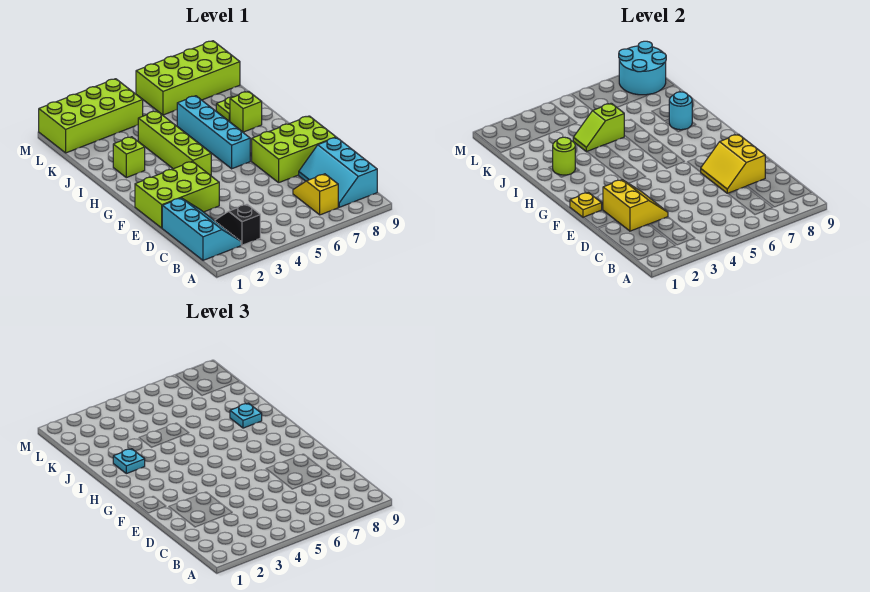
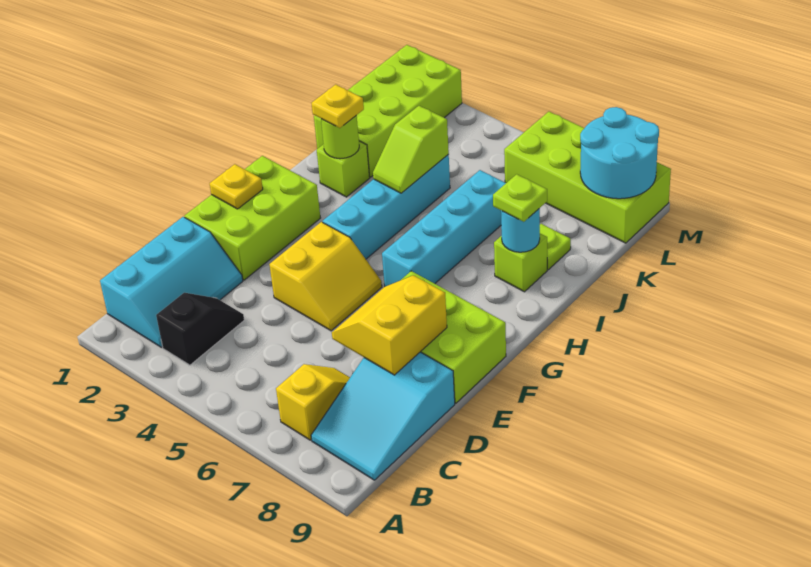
cyan 2x3 slope [299,137,377,207] -> cyan 2x3 slope turned to [311,352,455,480]
yellow 2x2 slope [603,180,668,231] -> yellow 2x2 slope moved to [269,222,382,331]
lime 2x3 brick [135,161,219,228] -> lime 2x3 brick turned to [185,156,320,280]
lime 1x4 brick [138,111,211,176] -> cyan 1x4 brick [323,155,450,259]
cyan 1x1 plate [113,449,145,474] -> yellow 1x1 plate [312,84,364,128]
cyan 1x1 plate [230,403,262,428] -> lime 1x1 plate [493,174,547,222]
lime 1x2 slope [573,103,624,152] -> lime 1x2 slope turned to [373,106,449,193]
lime 2x4 brick [39,79,143,153] -> lime 2x4 brick turned to [314,45,462,177]

